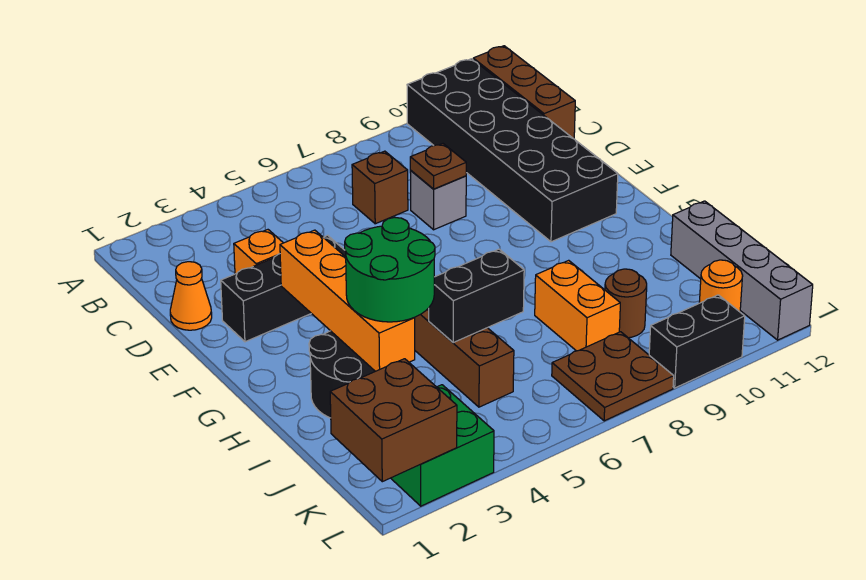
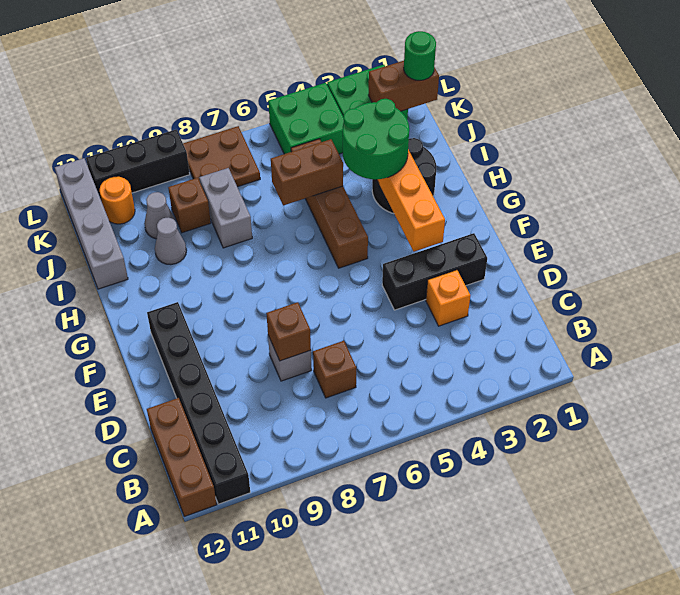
black 2x6 brick [407,59,618,242] -> black 1x6 brick [147,302,250,504]
orange 1x1 cone [170,262,212,330] -> none
brown 1x1 plate [410,144,466,189] -> brown 1x1 brick [266,302,311,361]
black 1x2 brick [429,249,524,342] -> brown 1x2 brick [271,139,343,206]
orange 1x2 brick [535,260,620,351] -> grey 1x2 brick [199,168,252,248]
none -> grey 1x1 cone [155,217,186,264]
brown 1x1 round brick [605,269,647,338] -> brown 1x1 brick [168,178,211,233]
none -> grey 1x1 cone [144,192,175,239]
brown 2x2 brick [330,359,457,482] -> brown 1x2 brick [368,61,439,111]
none -> green 1x1 round brick [404,31,436,80]
none -> green 2x2 brick [268,83,344,154]
black 1x2 brick [649,295,745,388] -> black 1x3 brick [86,129,190,202]

